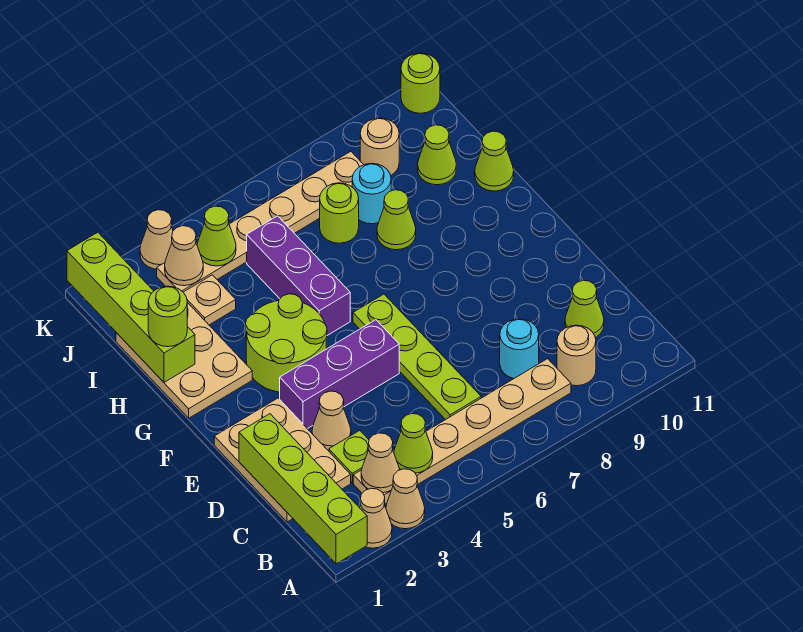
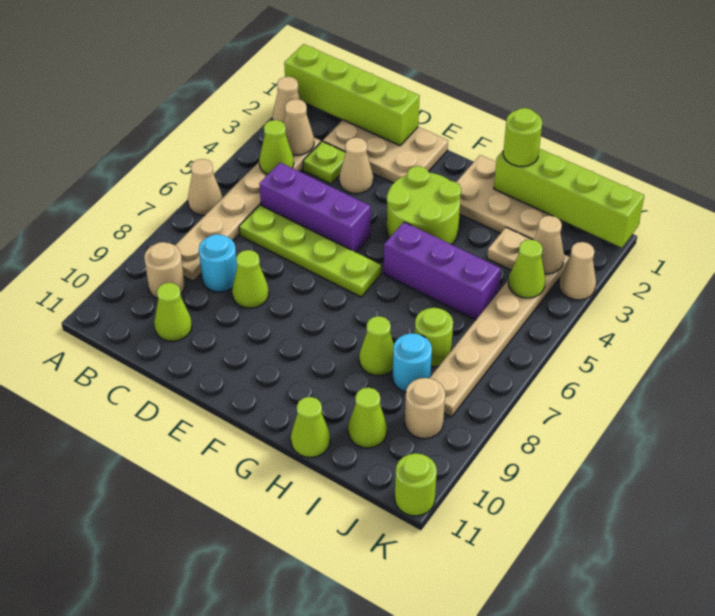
tan 1x1 cone [386,469,425,529] -> tan 1x1 cone moved to [188,159,222,215]
none -> lime 1x1 cone [232,250,269,308]
purple 1x3 brick [280,320,399,429] -> purple 1x3 brick turned to [259,163,371,252]

